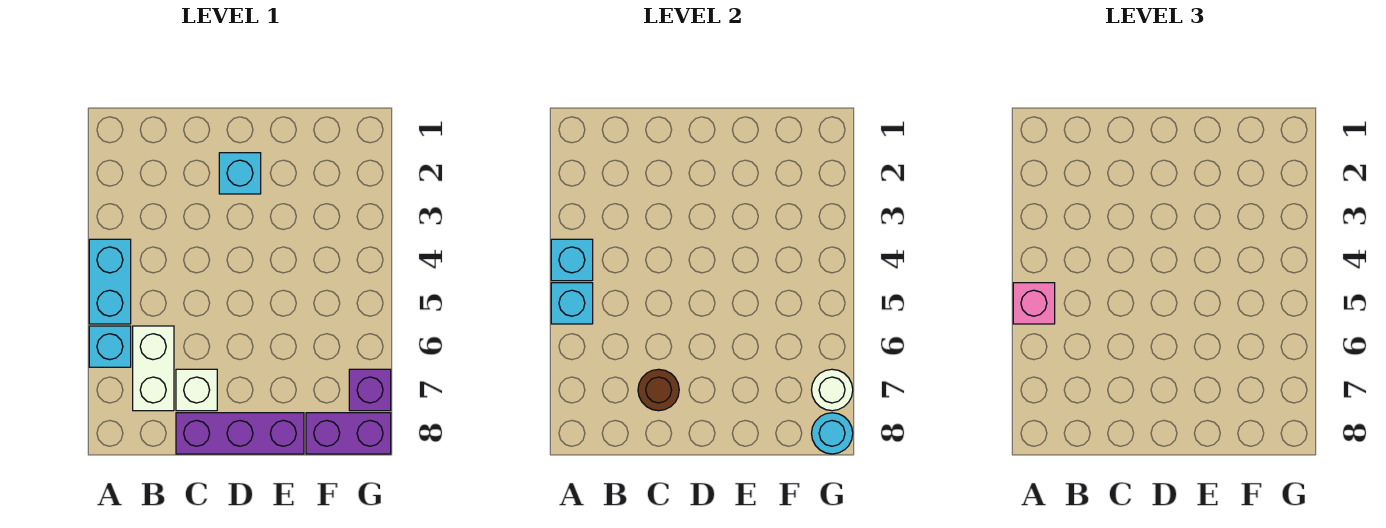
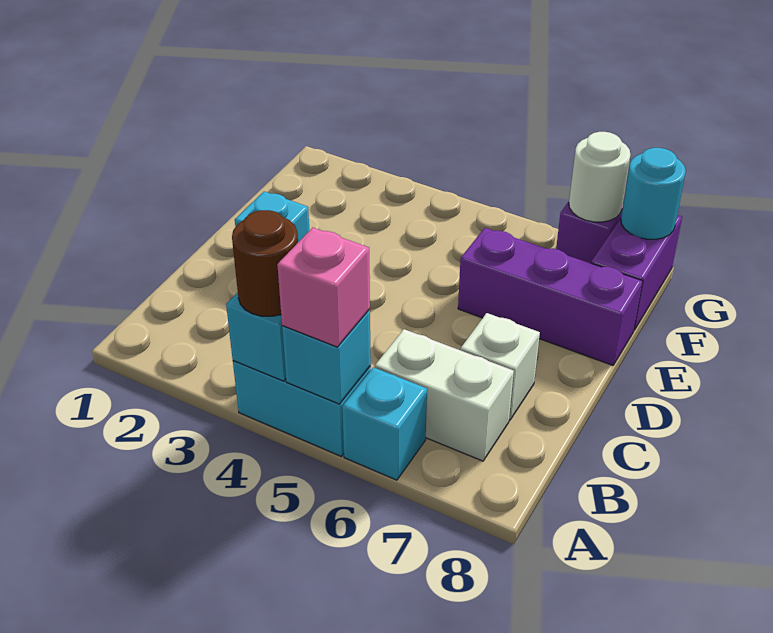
brown 1x1 round brick [638,369,679,411] -> brown 1x1 round brick moved to [232,210,298,316]
purple 1x3 brick [176,413,304,454] -> purple 1x3 brick turned to [458,228,643,365]

